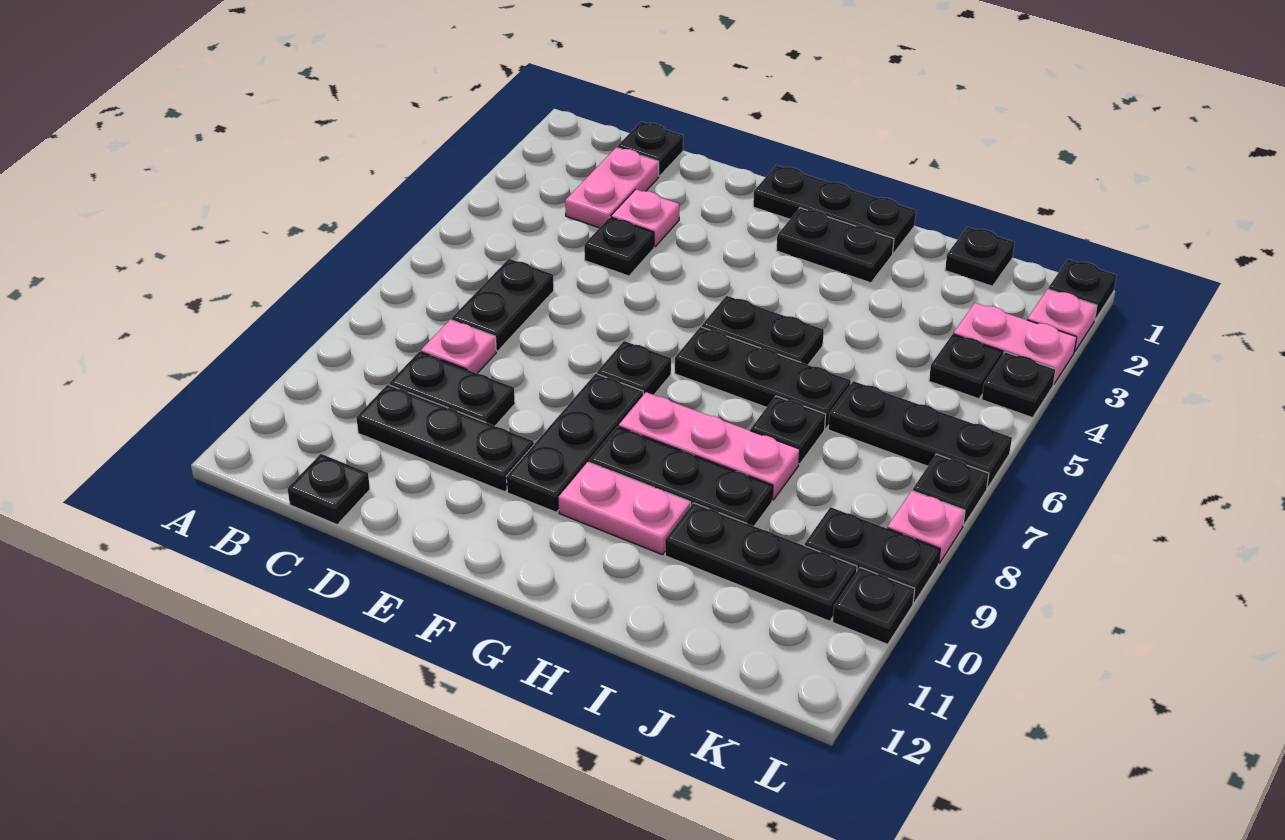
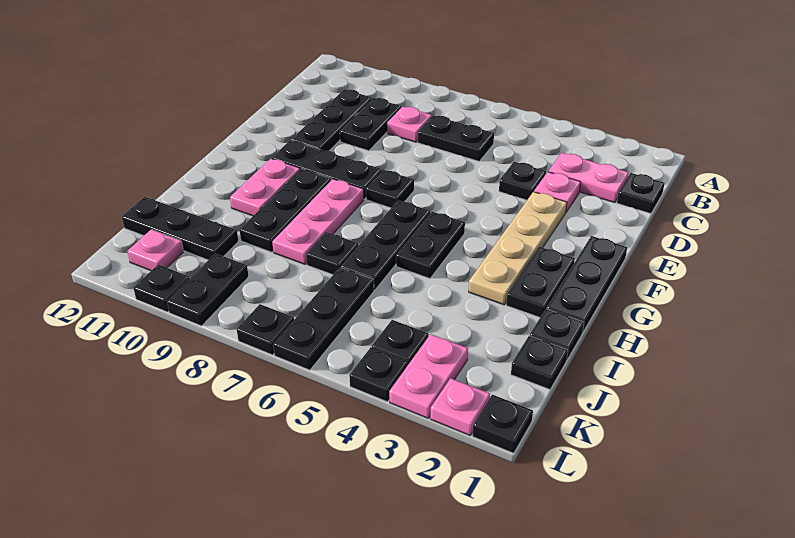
black 1x1 plate [288,454,370,525] -> black 1x1 plate moved to [530,309,584,360]
none -> tan 1x4 plate [469,192,567,305]
black 1x3 plate [665,503,857,621] -> black 1x3 plate turned to [122,197,238,260]
pink 1x1 plate [887,491,965,563] -> pink 1x1 plate moved to [127,229,183,271]

